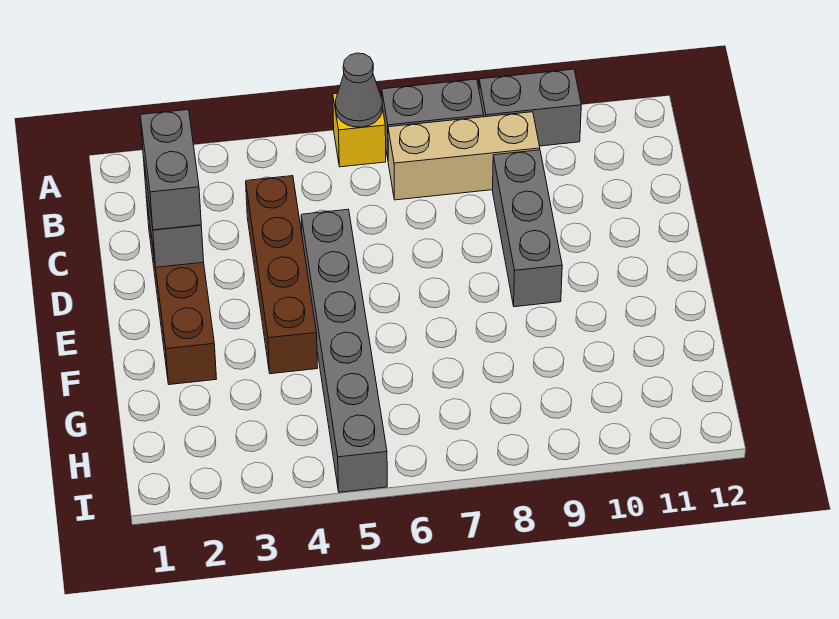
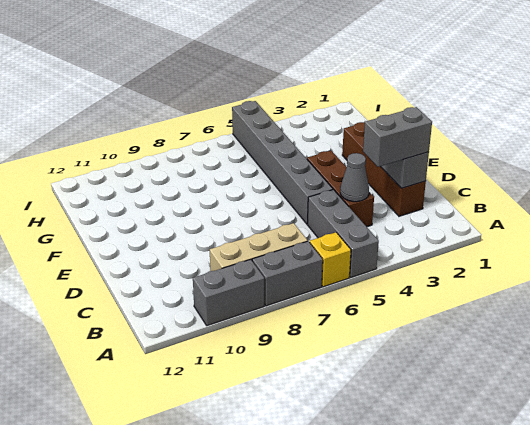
grey 1x1 cone [336,53,382,127] -> grey 1x1 cone moved to [340,153,369,202]
grey 1x2 brick [140,110,201,230] -> grey 1x2 brick turned to [363,107,432,167]
brown 1x4 brick [246,176,318,374] -> brown 1x3 brick [307,151,374,227]
grey 1x3 brick [493,150,562,307] -> grey 1x3 brick moved to [307,190,379,277]

